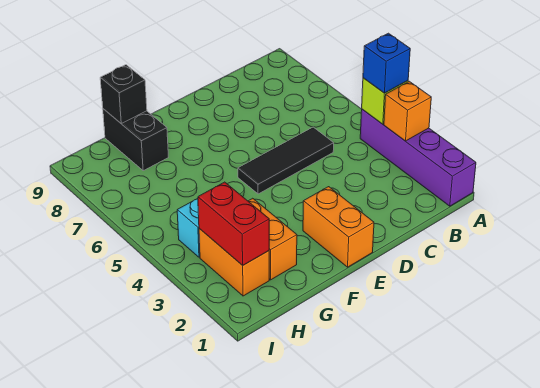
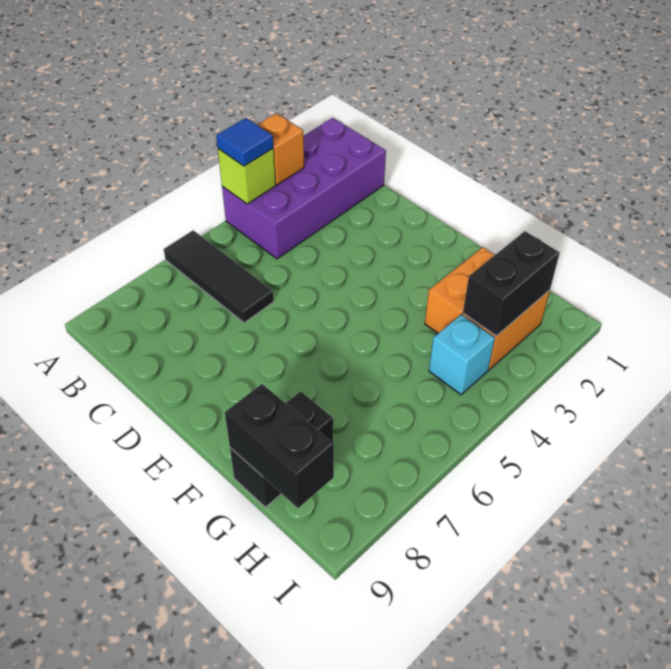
purple 1x4 brick [360,109,476,206] -> purple 2x4 brick [222,118,386,259]
blue 1x1 brick [363,33,410,93] -> blue 1x1 tile [216,118,273,166]
black 1x3 tile [238,127,334,194] -> black 1x3 tile moved to [164,230,274,323]
orange 1x2 brick [303,187,374,267] -> none
black 1x1 brick [100,65,147,124] -> black 1x2 brick [225,384,334,508]
red 1x2 brick [198,182,269,265] -> black 1x2 brick [463,231,560,336]

